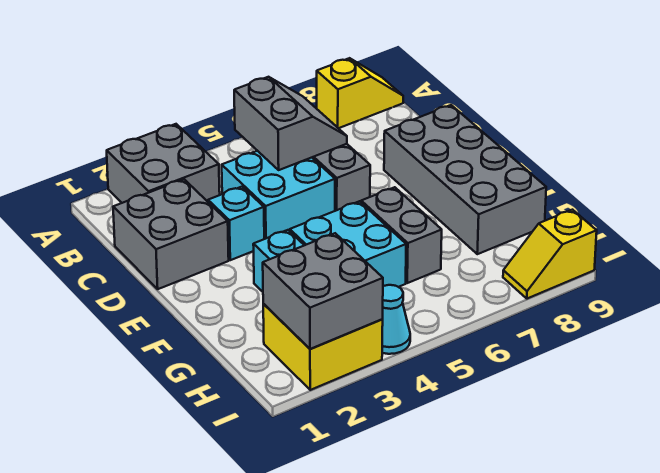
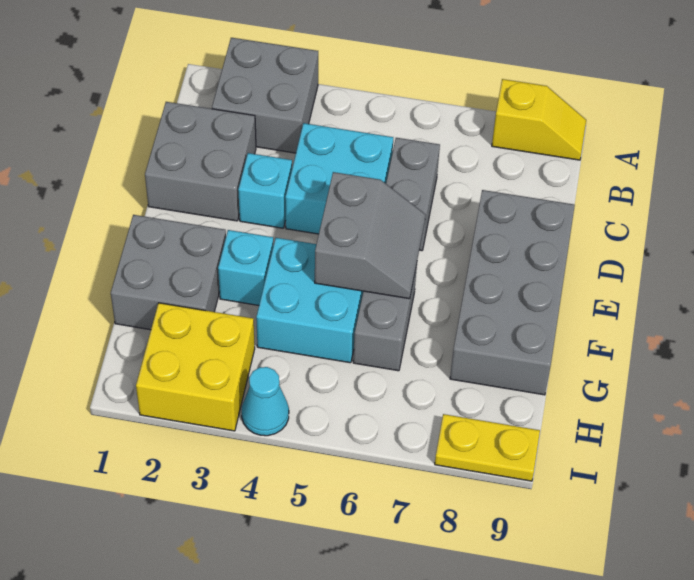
grey 2x2 slope [234,77,347,170] -> grey 2x2 slope moved to [315,172,426,299]
grey 2x2 brick [263,233,383,349] -> grey 2x2 brick moved to [111,215,226,330]
yellow 1x2 slope [503,210,597,299] -> yellow 1x2 plate [435,414,540,481]

